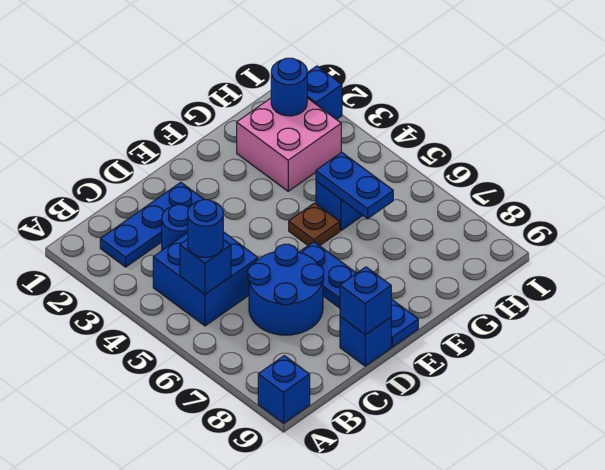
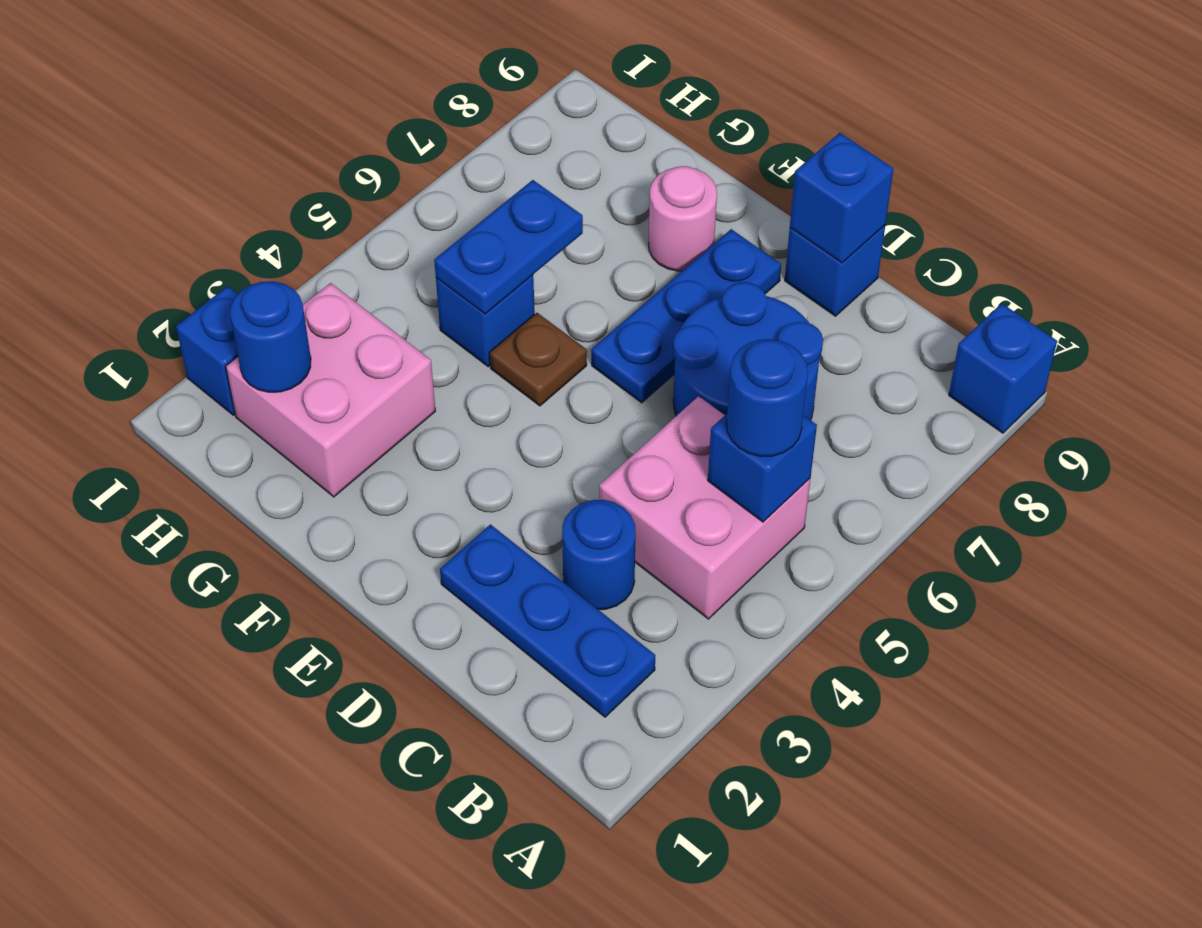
blue 2x2 brick [153,232,258,326] -> pink 2x2 brick [599,396,810,619]
blue 1x4 plate [299,242,418,347] -> blue 1x3 plate [591,229,781,403]
none -> pink 1x1 round brick [649,166,717,271]

